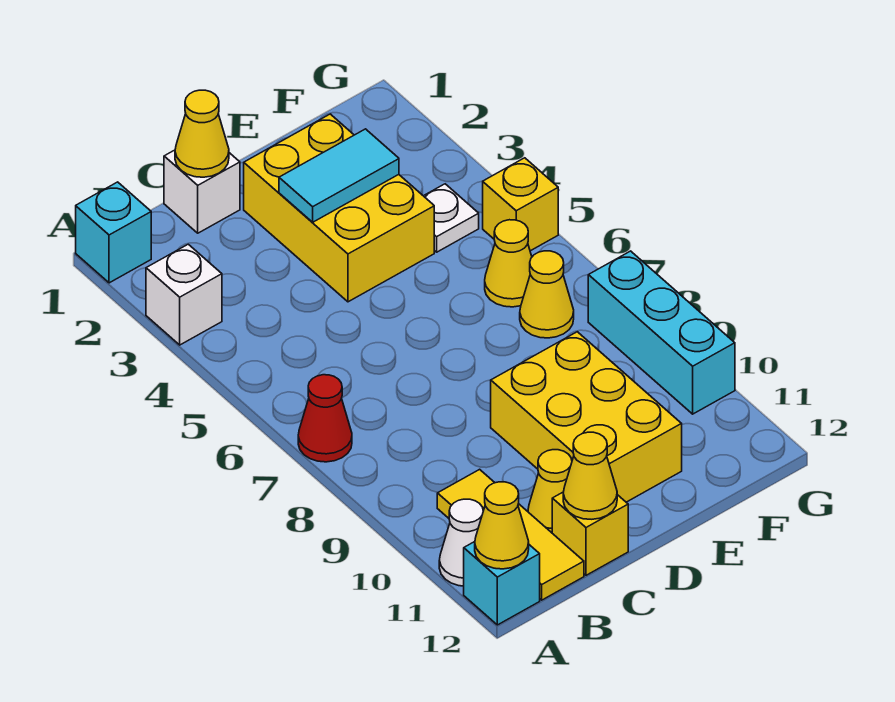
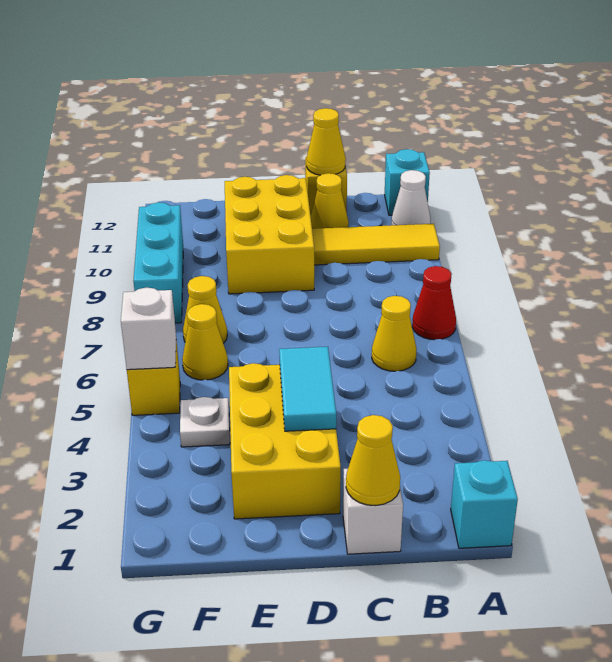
white 1x1 brick [146,244,222,345] -> white 1x1 brick moved to [121,288,176,370]
yellow 1x1 cone [475,482,529,569] -> yellow 1x1 cone moved to [372,296,417,371]
yellow 1x3 tile [437,469,584,600] -> yellow 1x3 tile turned to [312,224,440,265]
cyan 1x2 tile [279,129,399,222] -> cyan 1x2 tile turned to [279,347,336,431]

